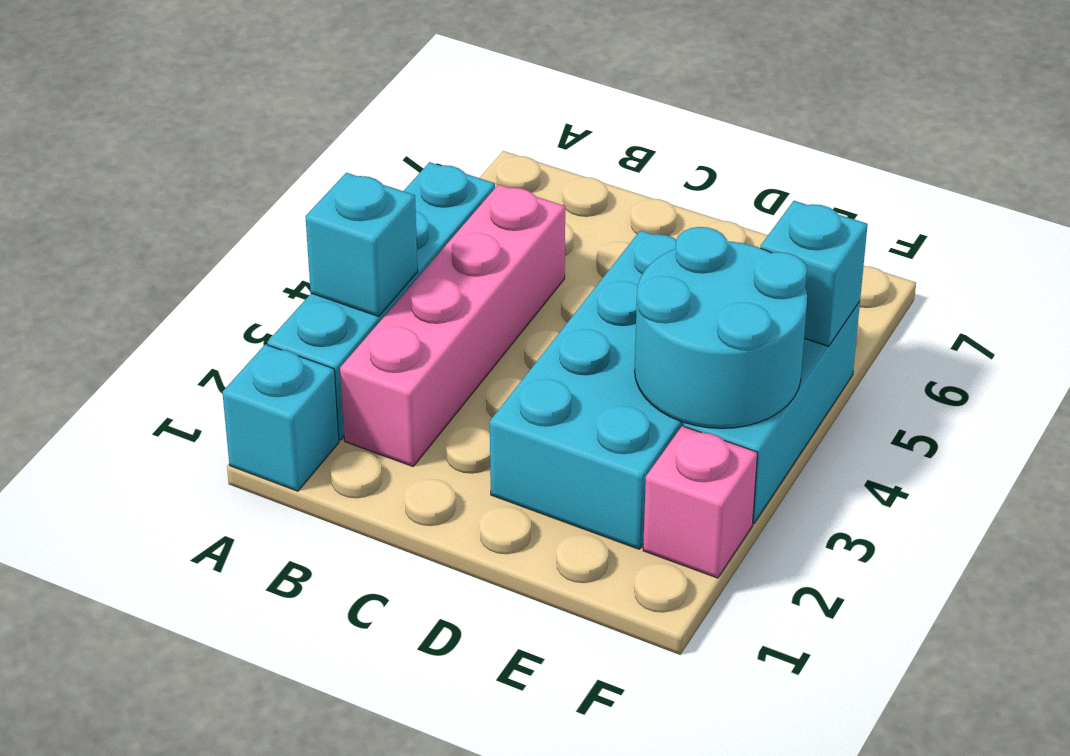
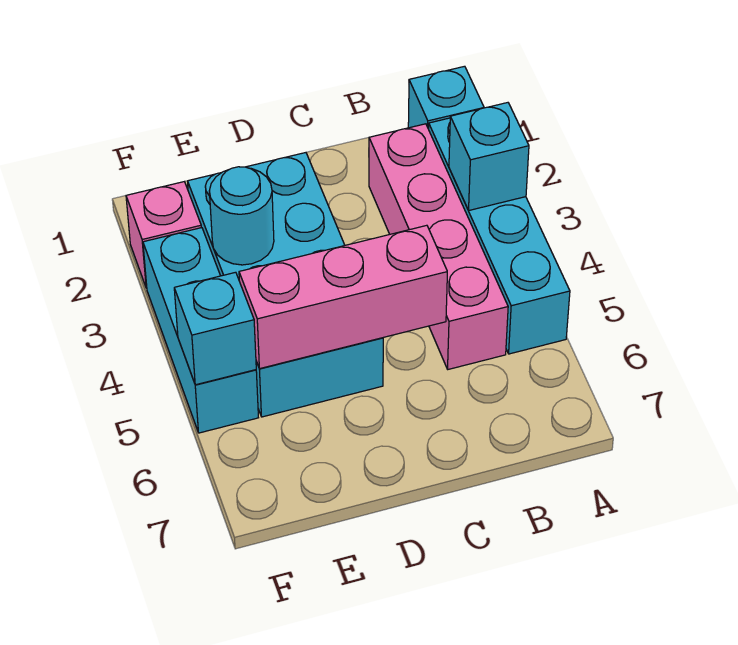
none -> pink 1x3 brick [239,225,447,369]
cyan 2x2 round brick [635,227,807,428] -> cyan 1x1 round brick [209,167,274,265]

